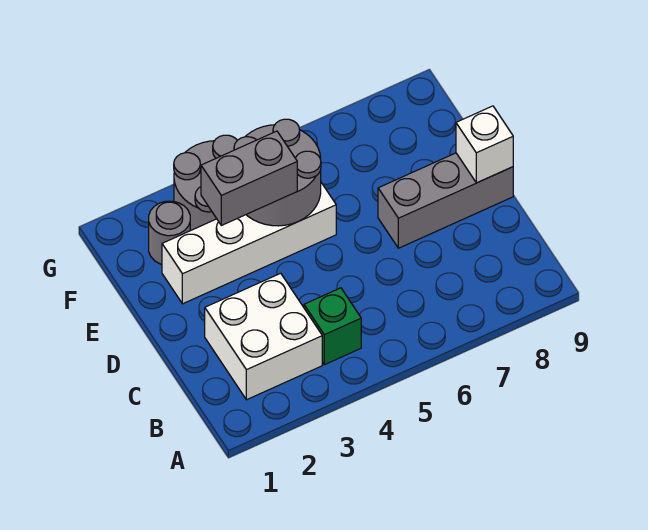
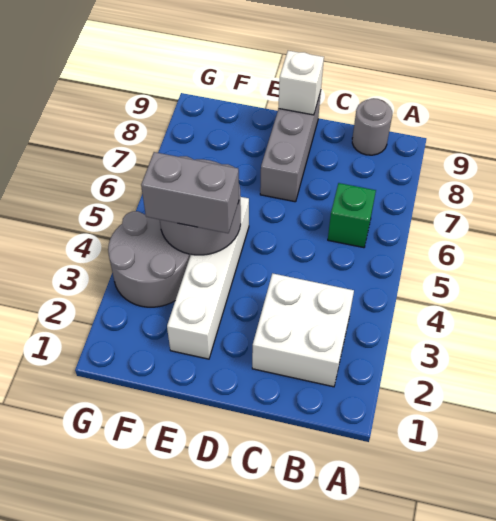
green 1x1 brick [304,288,361,365] -> green 1x1 brick moved to [328,183,376,248]
grey 1x2 brick [201,131,297,225] -> grey 1x2 brick turned to [141,152,239,233]
grey 1x1 round brick [149,201,190,264] -> grey 1x1 round brick moved to [352,99,392,155]

